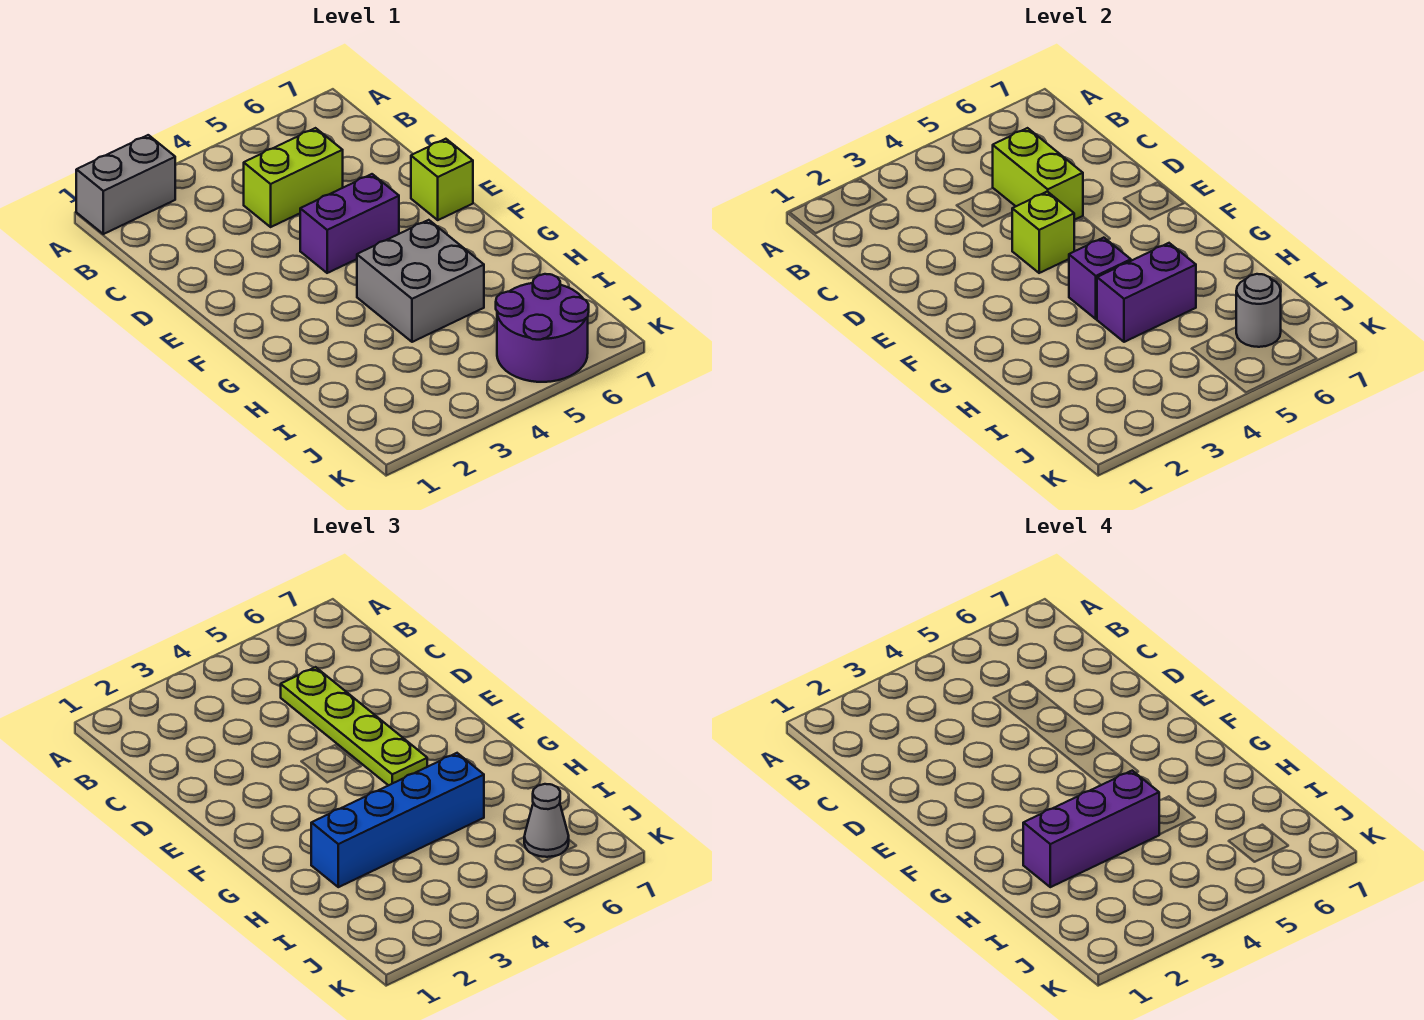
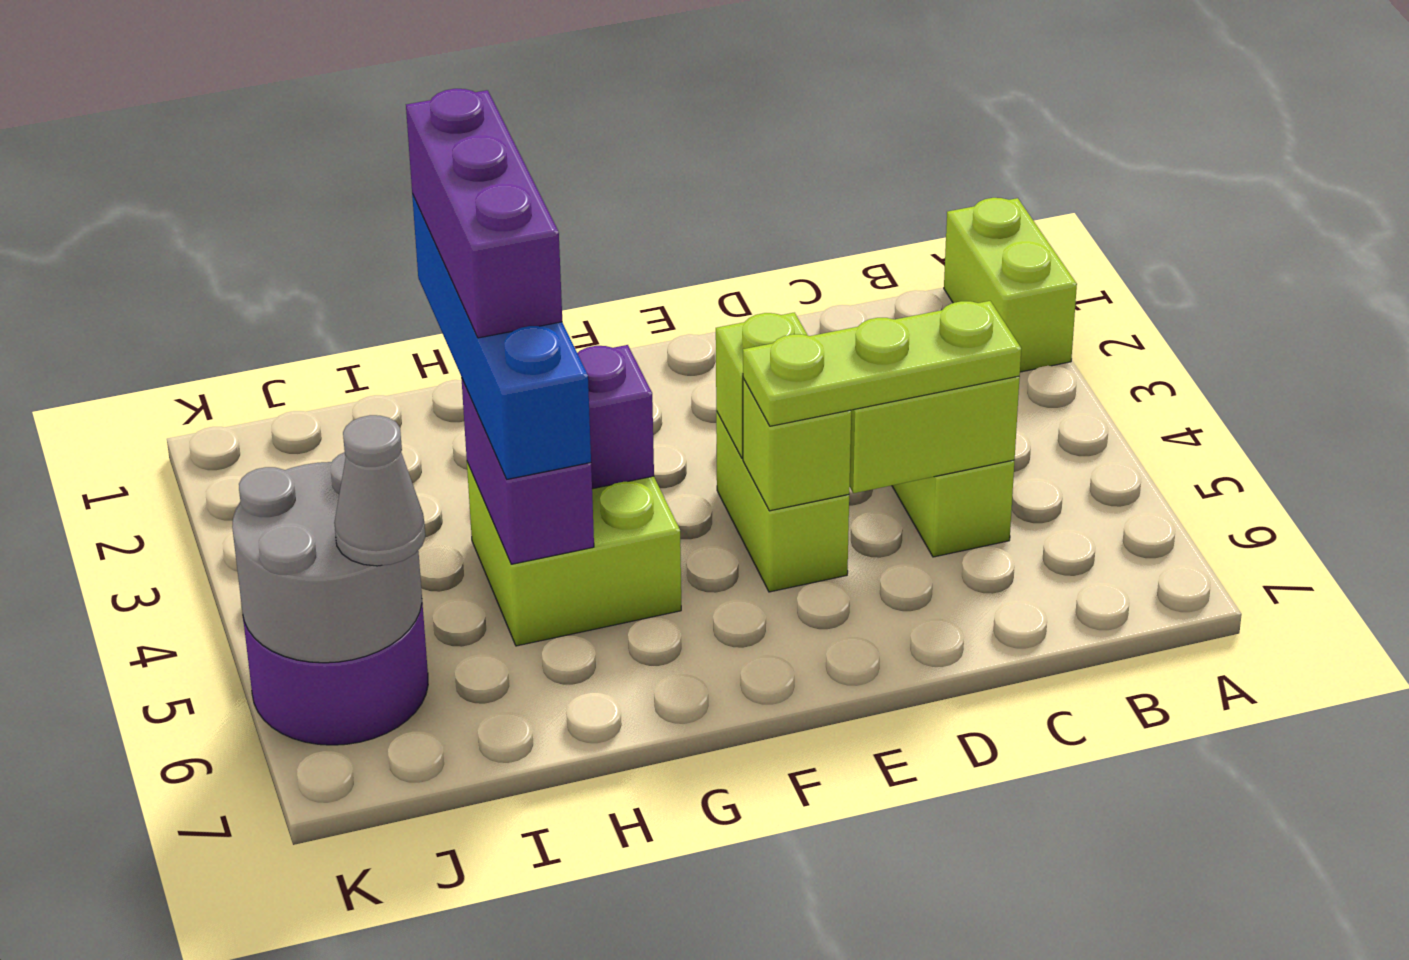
grey 1x2 brick [76,135,175,234] -> lime 1x2 brick [944,198,1077,372]
lime 1x4 plate [281,667,427,786] -> lime 1x3 plate [743,301,1021,426]
purple 1x2 brick [300,174,399,273] -> lime 1x2 brick [716,411,849,592]
lime 1x1 brick [411,139,473,220] -> lime 1x1 brick moved to [743,378,851,511]
grey 2x2 brick [357,220,484,342] -> lime 2x2 brick [467,462,681,646]
grey 1x1 round brick [1236,274,1281,347] -> grey 2x2 round brick [232,452,422,663]

